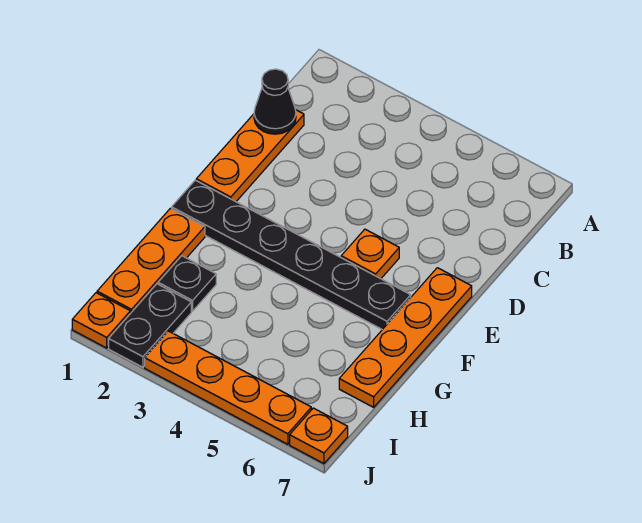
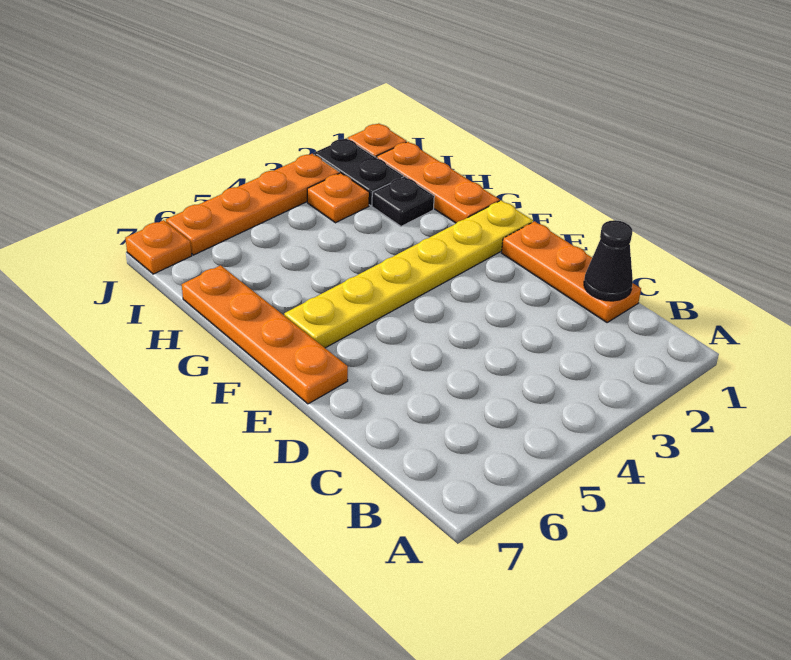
orange 1x1 plate [341,229,399,279] -> orange 1x1 plate moved to [307,173,369,223]
black 1x6 plate [172,180,411,330] -> yellow 1x6 plate [284,200,533,348]

